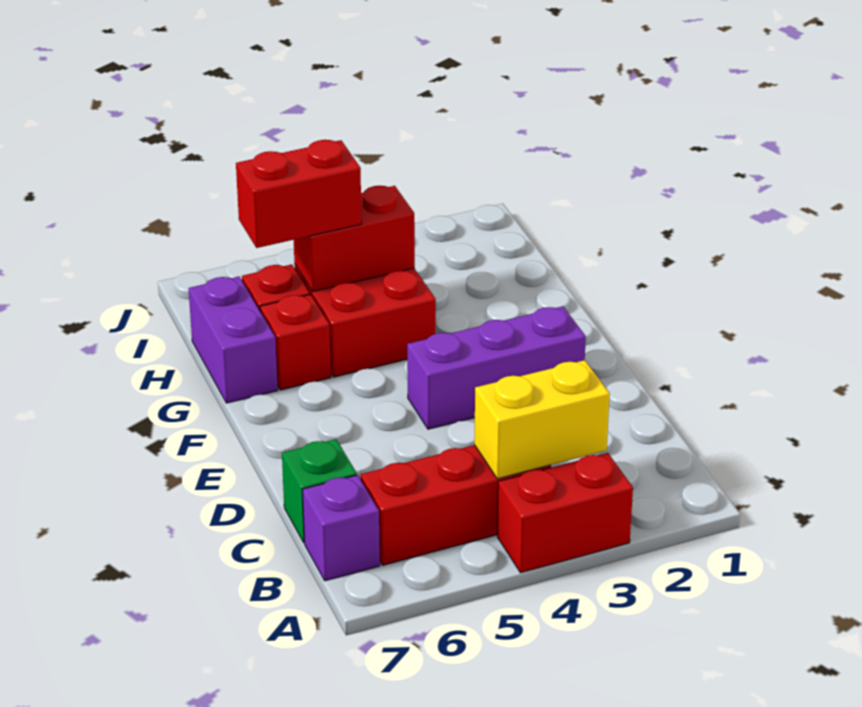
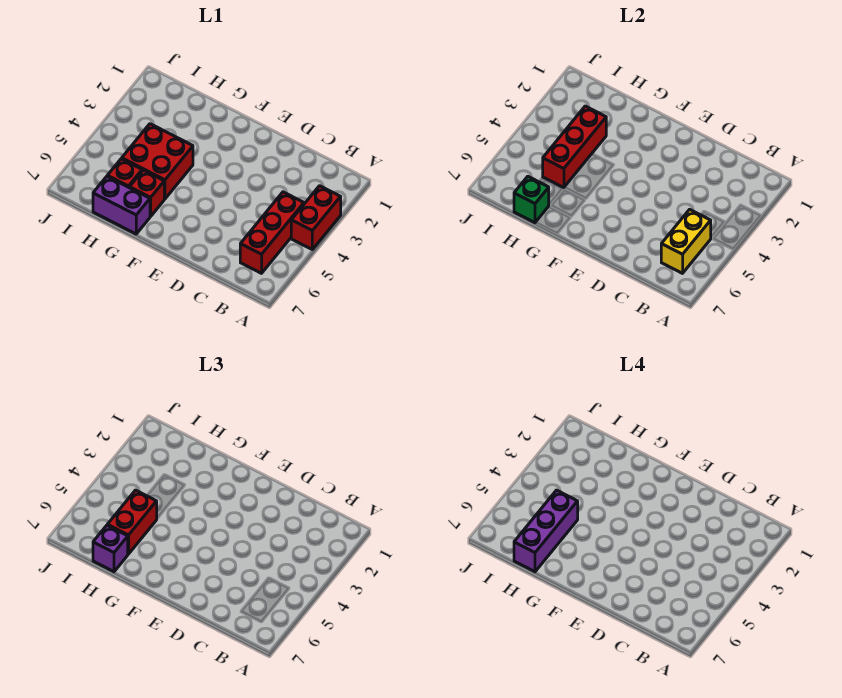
yellow 1x2 brick [474,360,610,479] -> yellow 1x2 brick moved to [661,209,711,273]
purple 1x1 brick [302,475,380,581] -> purple 1x1 brick moved to [93,526,128,572]
green 1x1 brick [282,439,357,543] -> green 1x1 brick moved to [514,177,549,223]
purple 1x3 brick [407,306,586,429] -> purple 1x3 brick moved to [514,490,578,572]
red 1x2 brick [294,186,415,292] -> red 1x3 brick [543,106,606,188]

